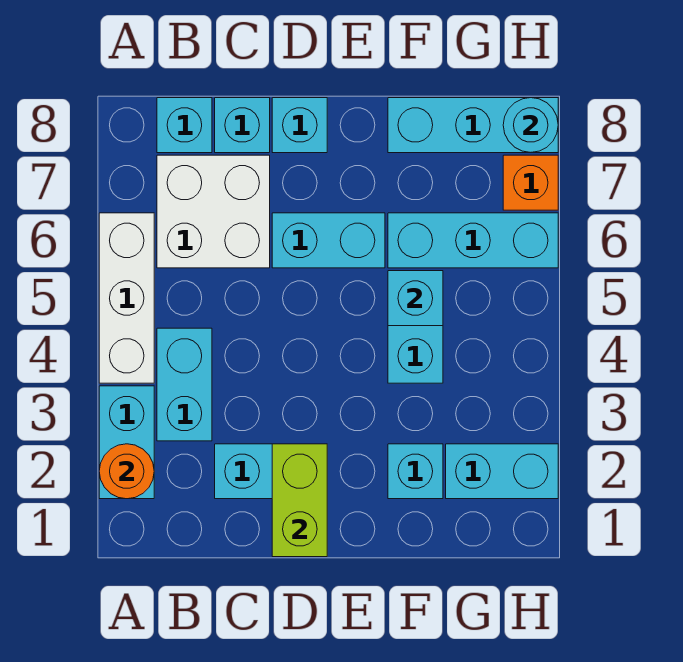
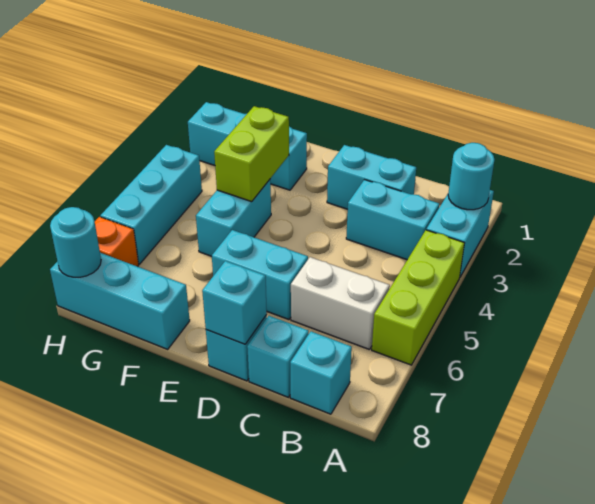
orange 1x1 round brick [99,444,154,499] -> cyan 1x1 round brick [448,143,495,210]
white 1x3 brick [99,213,154,383] -> lime 1x3 brick [372,230,464,365]
cyan 1x2 brick [157,328,212,441] -> cyan 1x2 brick turned to [346,180,440,260]
white 2x2 brick [157,155,270,268] -> white 1x2 brick [291,257,390,350]
lime 1x2 brick [272,444,327,557] -> lime 1x2 brick moved to [214,106,289,202]
cyan 1x1 brick [388,271,443,326] -> cyan 1x1 brick moved to [202,261,267,344]
cyan 1x3 brick [388,213,558,268] -> cyan 1x3 brick turned to [100,145,202,264]

